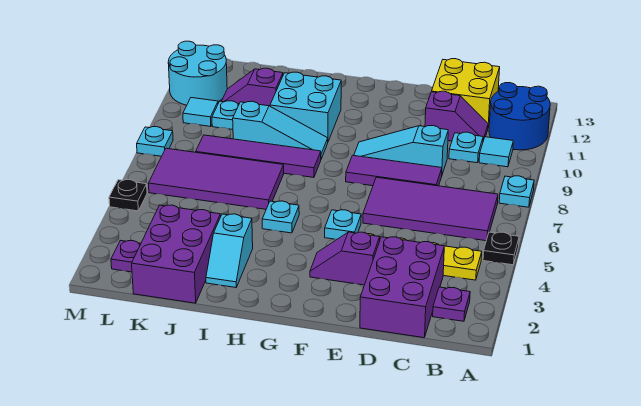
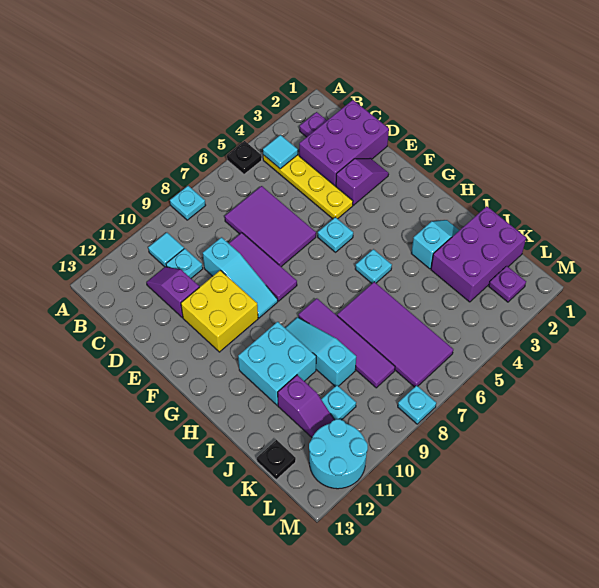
blue 2x2 round brick [489,83,550,150] -> none
purple 2x4 tile [363,177,498,241] -> purple 2x3 tile [225,186,316,267]
yellow 2x2 brick [432,59,500,127] -> yellow 2x2 brick moved to [181,270,258,352]
purple 1x2 slope [310,232,380,285] -> purple 1x2 slope turned to [336,158,389,205]
cyan 1x1 tile [183,98,218,127] -> cyan 1x1 tile moved to [263,135,298,169]
black 1x1 plate [109,180,147,211] -> black 1x1 plate moved to [257,440,296,480]

